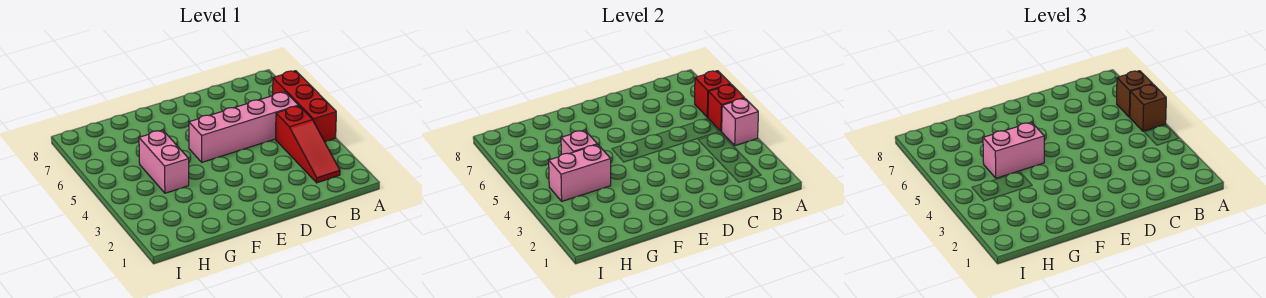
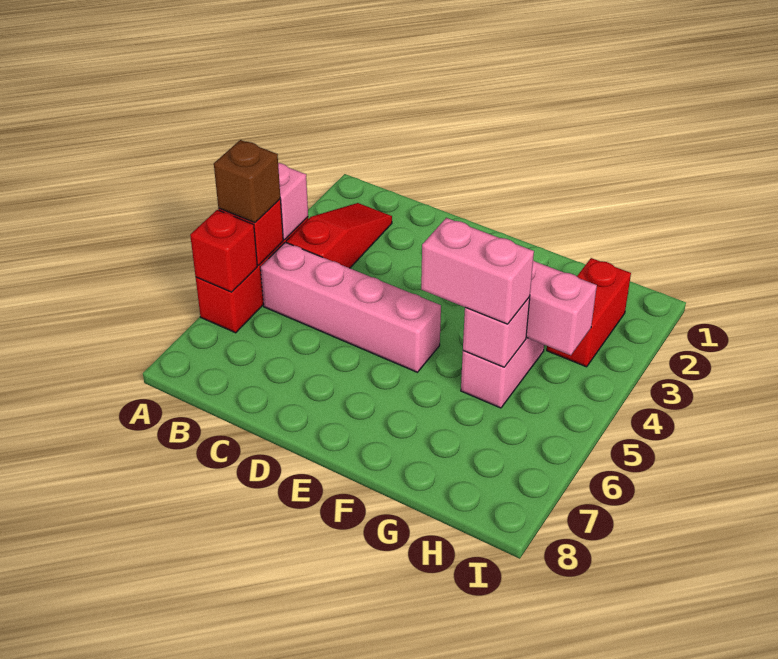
brown 1x1 brick [1117,71,1152,117] -> none
none -> red 1x2 brick [547,258,631,367]

